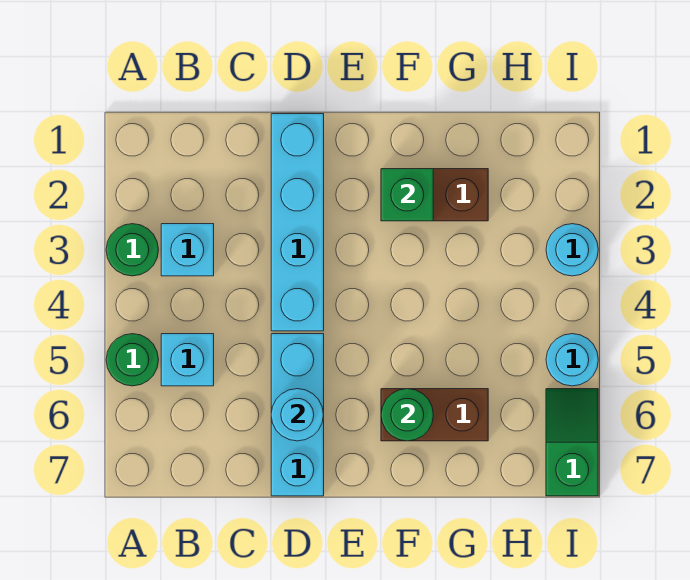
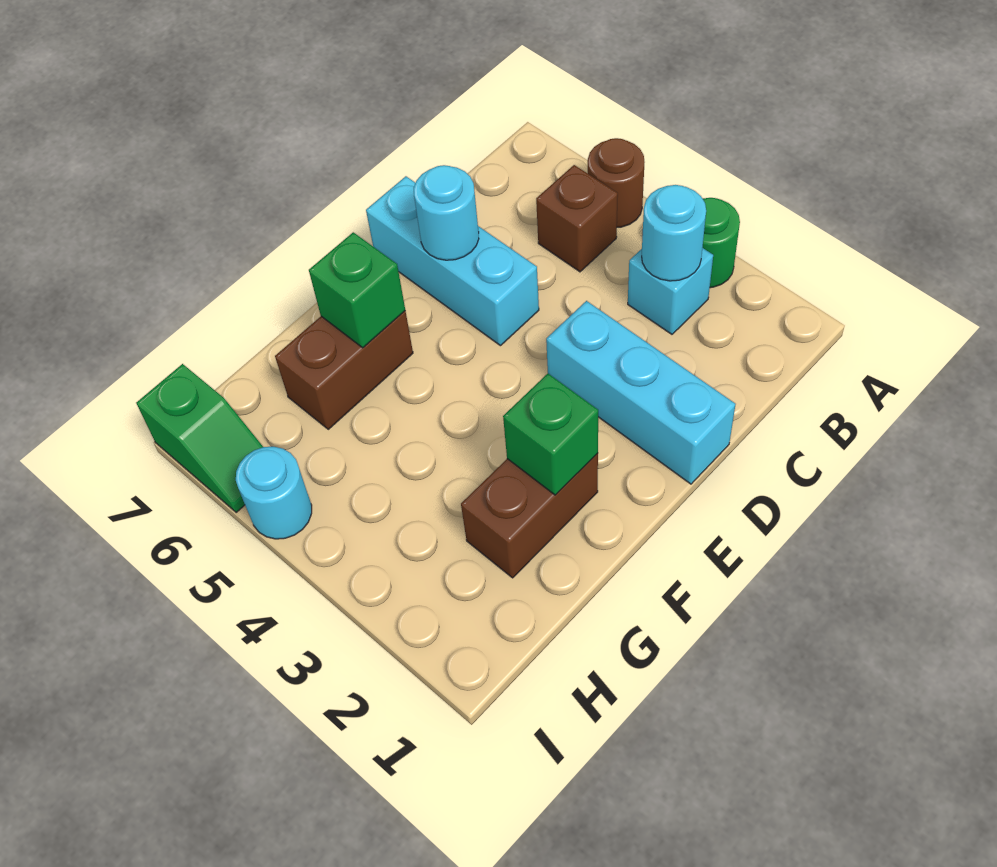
green 1x1 round brick [106,334,159,386] -> brown 1x1 round brick [588,138,644,227]
cyan 1x1 brick [161,334,214,386] -> brown 1x1 brick [536,165,618,272]
cyan 1x4 brick [271,114,324,331] -> cyan 1x3 brick [546,301,736,484]
green 1x1 round brick [381,389,433,441] -> green 1x1 brick [309,232,405,348]
cyan 1x1 round brick [546,224,598,276] -> cyan 1x1 round brick moved to [642,185,706,281]

